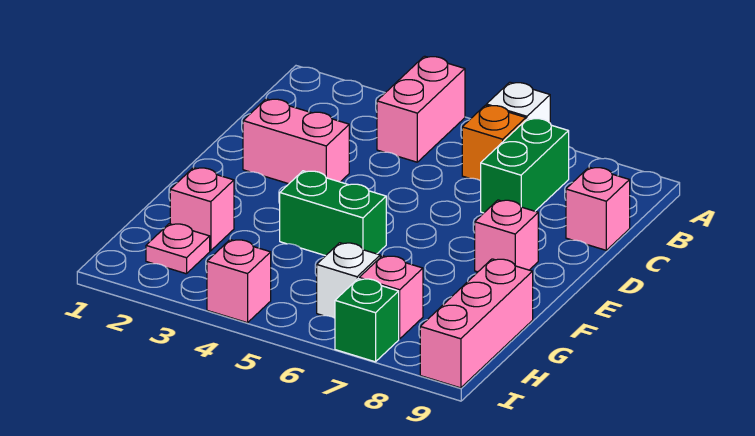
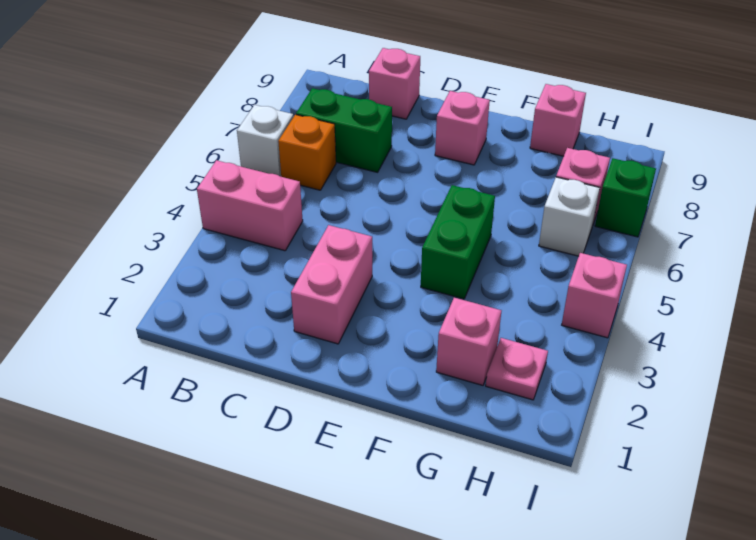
pink 1x3 brick [420,259,533,388] -> pink 1x1 brick [530,84,586,156]

